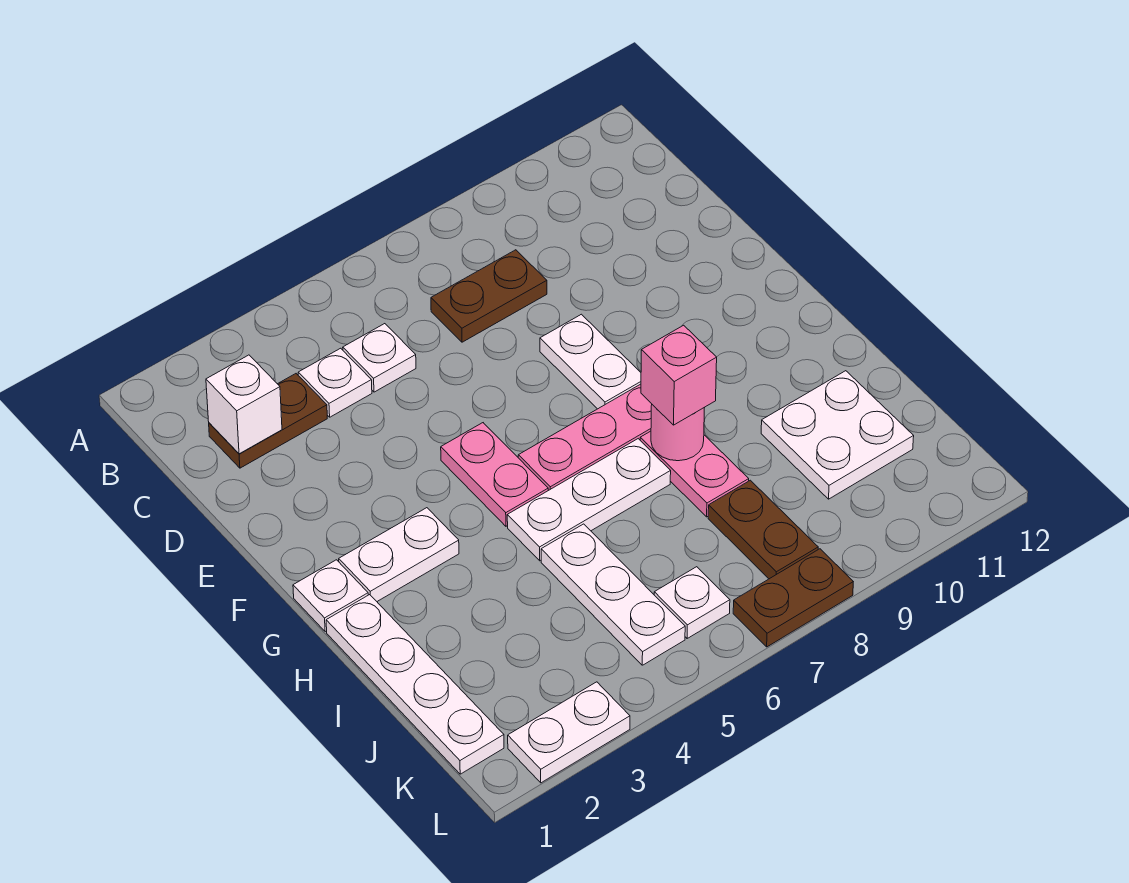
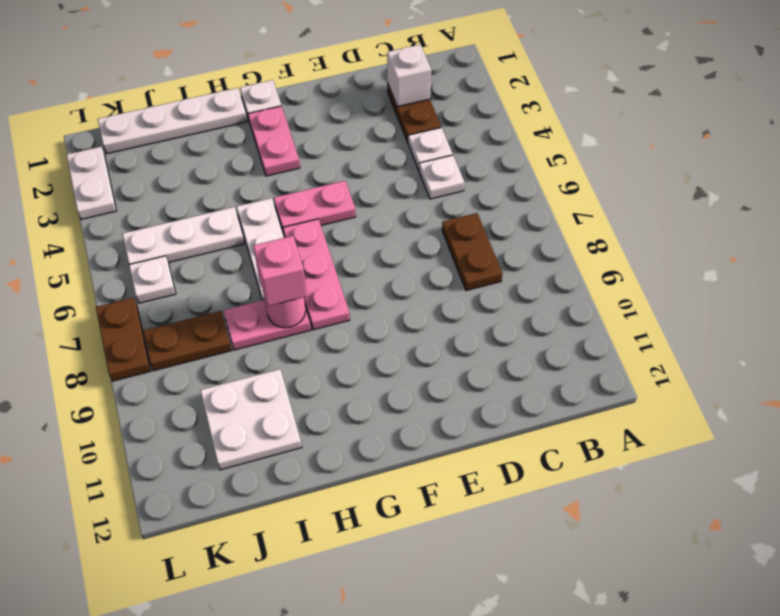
white 1x2 plate [540,314,641,409] -> none
white 1x2 plate [339,508,459,601] -> pink 1x2 plate [248,106,300,176]

